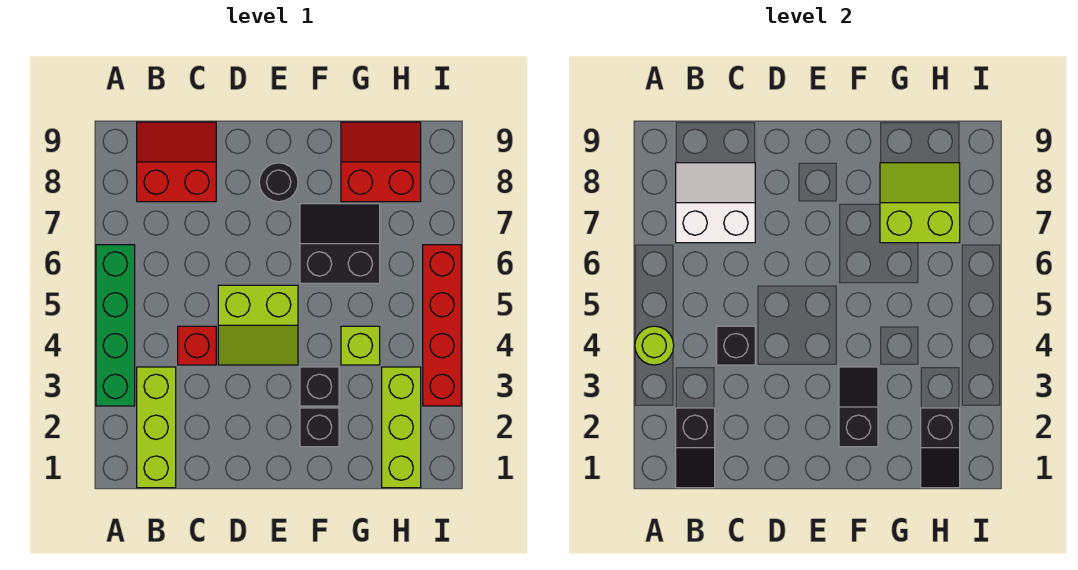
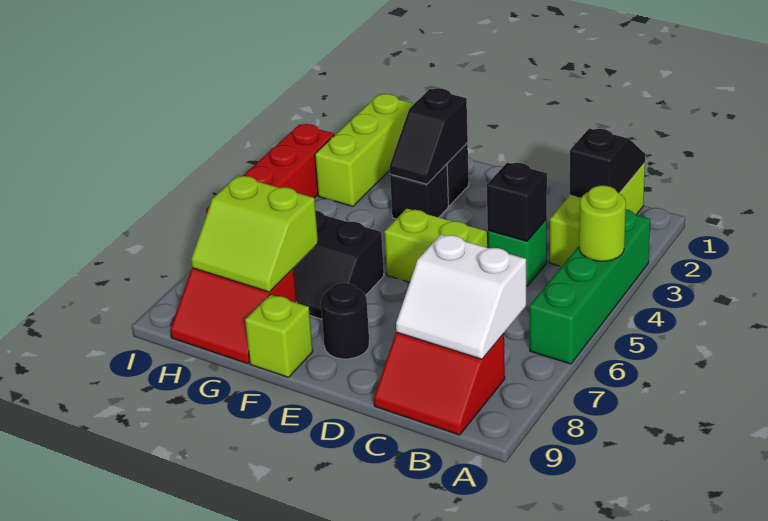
red 1x1 brick [178,326,216,365] -> green 1x1 brick [488,220,547,286]
lime 1x1 brick [341,326,380,365] -> lime 1x1 brick moved to [245,295,313,377]
black 1x2 slope [921,408,960,488] -> none

